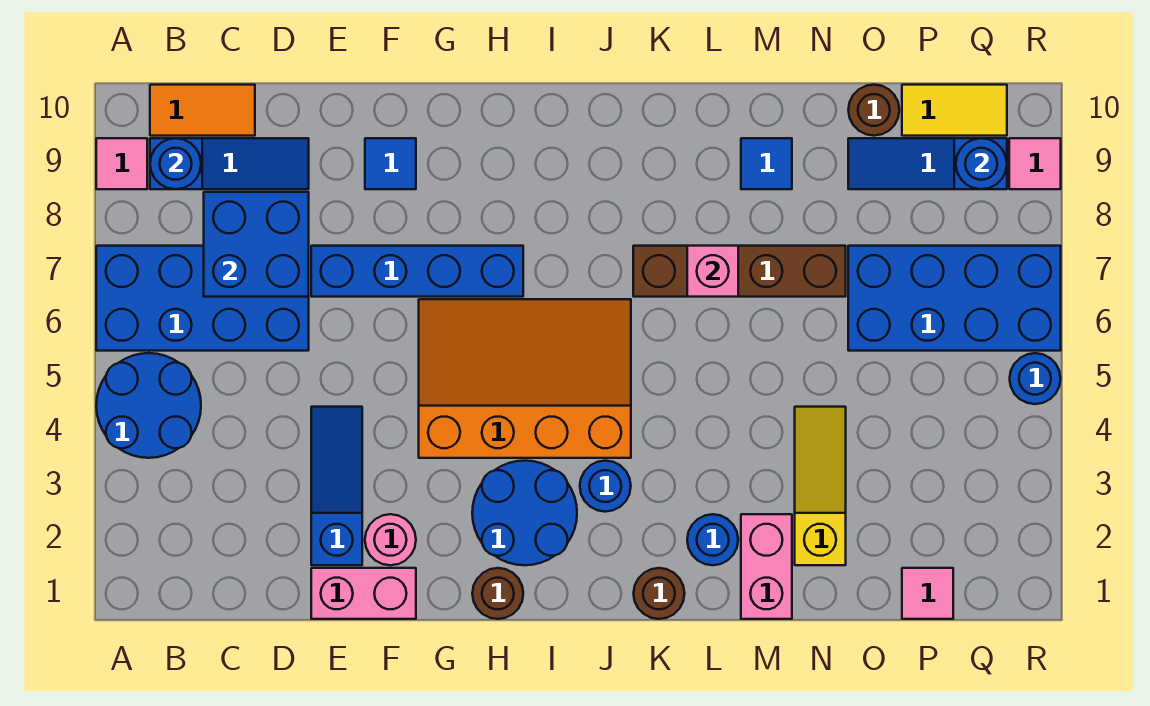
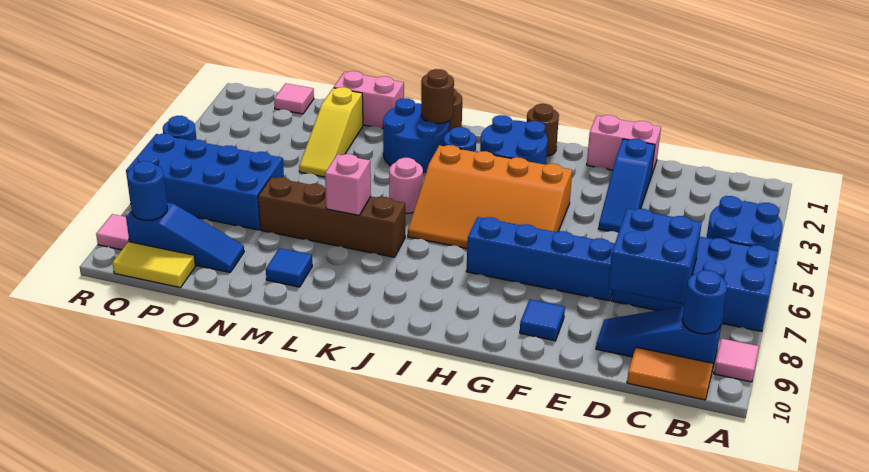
pink 1x1 round brick [365,514,416,565] -> pink 1x1 round brick moved to [389,158,423,214]
blue 1x1 round brick [687,514,738,565] -> blue 2x2 round brick [383,98,449,172]
pink 1x2 brick [741,514,792,619] -> pink 1x2 brick turned to [334,71,404,128]
brown 1x1 round brick [848,85,899,136] -> brown 1x1 round brick moved to [421,69,454,124]

